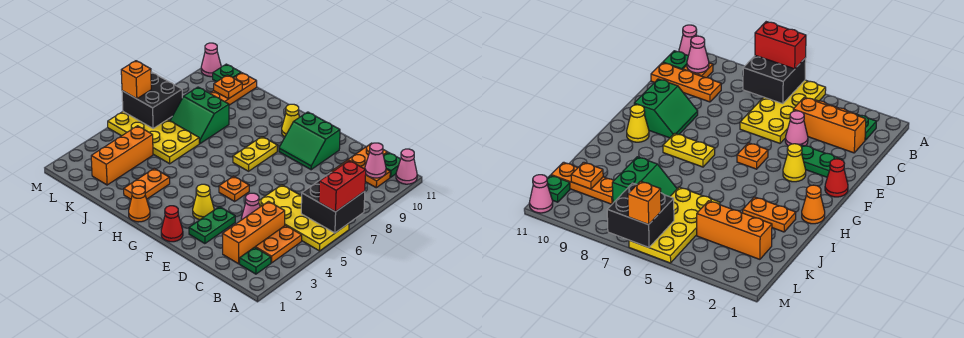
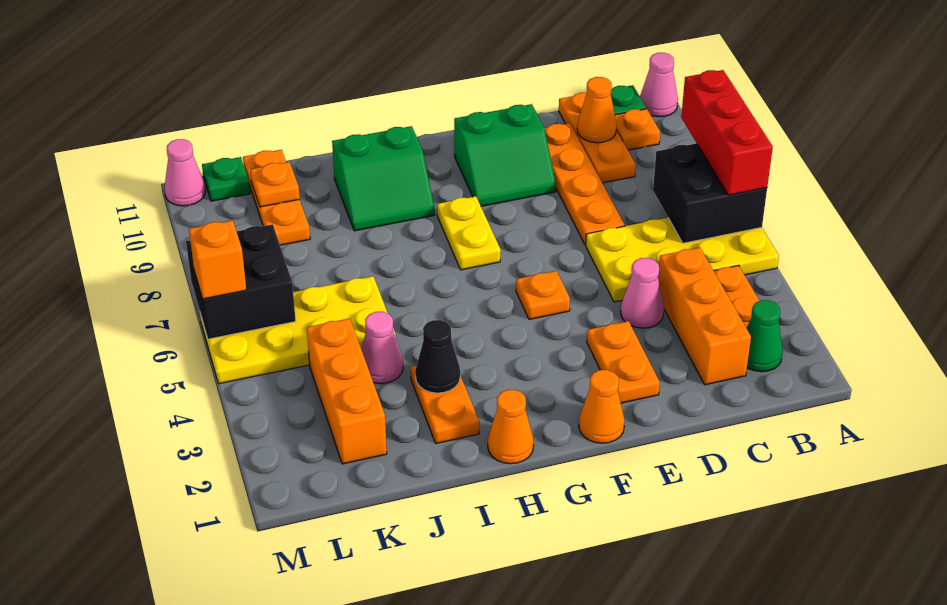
red 1x2 brick [319,161,366,212] -> red 1x3 brick [681,70,773,195]
green 1x1 plate [240,247,271,274] -> green 1x1 cone [747,300,783,372]
pink 1x1 cone [365,143,386,178] -> pink 1x1 cone moved to [362,312,403,383]
none -> orange 1x1 cone [577,77,617,143]
none -> orange 1x4 plate [545,123,625,245]
green 1x2 plate [189,207,235,244] -> orange 1x2 plate [587,321,660,403]
red 1x1 cone [161,206,183,242] -> orange 1x1 cone [579,370,625,443]
yellow 1x1 cone [193,184,214,220] -> none
yellow 1x1 cone [282,104,299,137] -> none
none -> black 1x1 cone [415,320,460,393]
green 2x2 slope [170,87,229,144] -> green 2x2 slope moved to [332,126,435,231]

